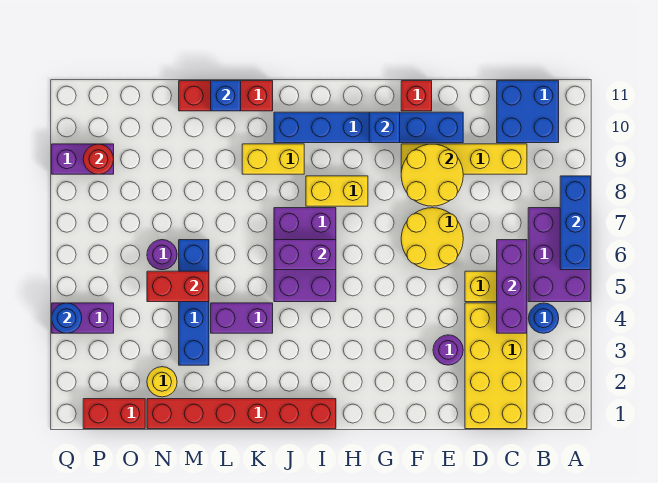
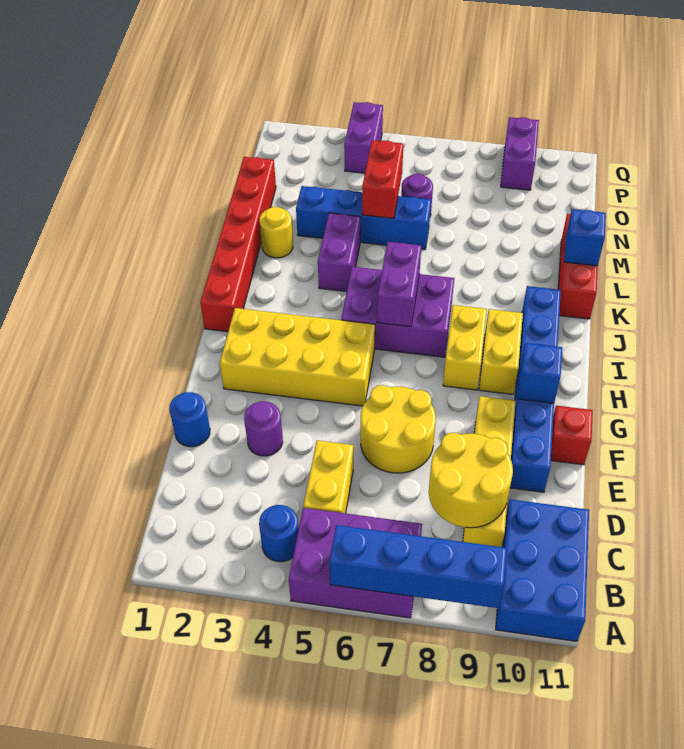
blue 1x3 brick [560,176,591,270] -> blue 1x4 brick [329,525,507,608]
blue 2x2 brick [497,81,559,143] -> blue 2x3 brick [496,499,589,641]
yellow 2x4 brick [465,303,527,429] -> yellow 2x4 brick moved to [220,308,375,406]
purple 1x3 brick [497,240,527,333] -> none
yellow 2x2 round brick [401,144,463,206] -> yellow 2x2 round brick moved to [429,433,513,528]
yellow 1x2 brick [242,144,304,174] -> yellow 1x2 brick moved to [479,309,523,394]
yellow 1x1 round brick [147,367,177,397] -> yellow 1x1 round brick moved to [259,207,293,258]
red 1x2 brick [83,399,145,429] -> none
red 1x1 round brick [83,144,114,174] -> none
blue 1x1 round brick [52,303,82,333] -> blue 1x1 round brick moved to [169,392,210,447]

